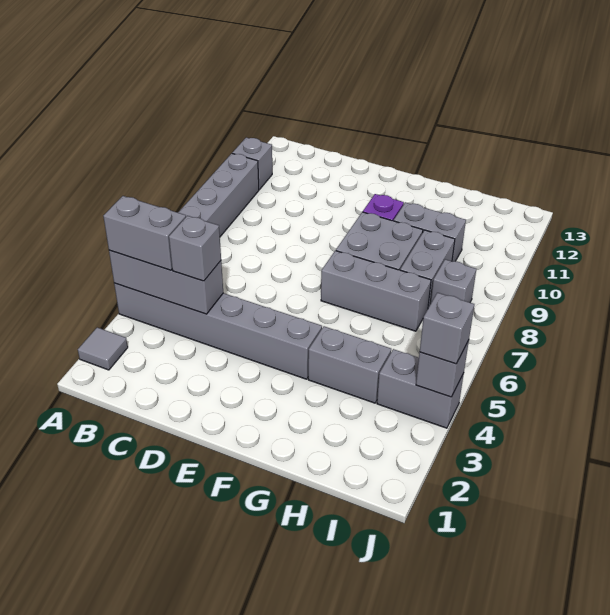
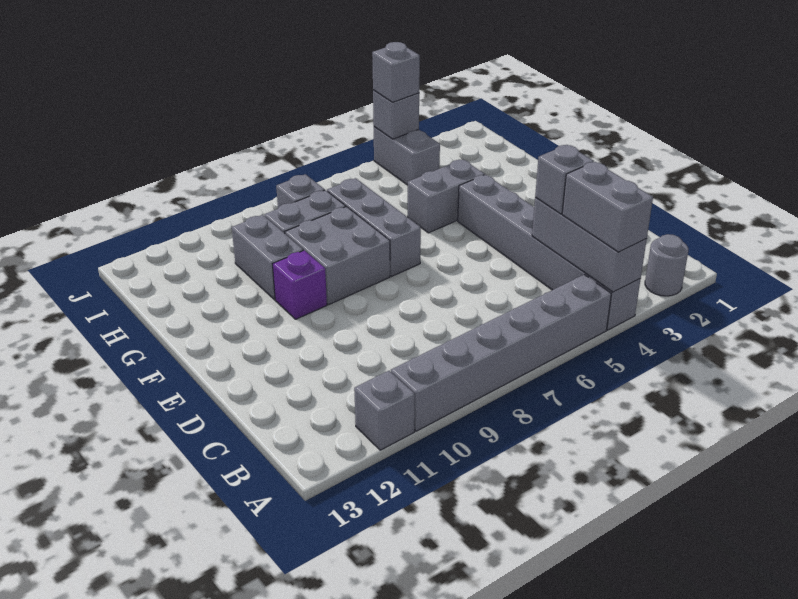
grey 1x1 tile [78,328,128,370] -> grey 1x1 round brick [645,234,688,296]
grey 1x2 brick [308,326,391,403] -> grey 1x2 brick turned to [408,159,485,233]

